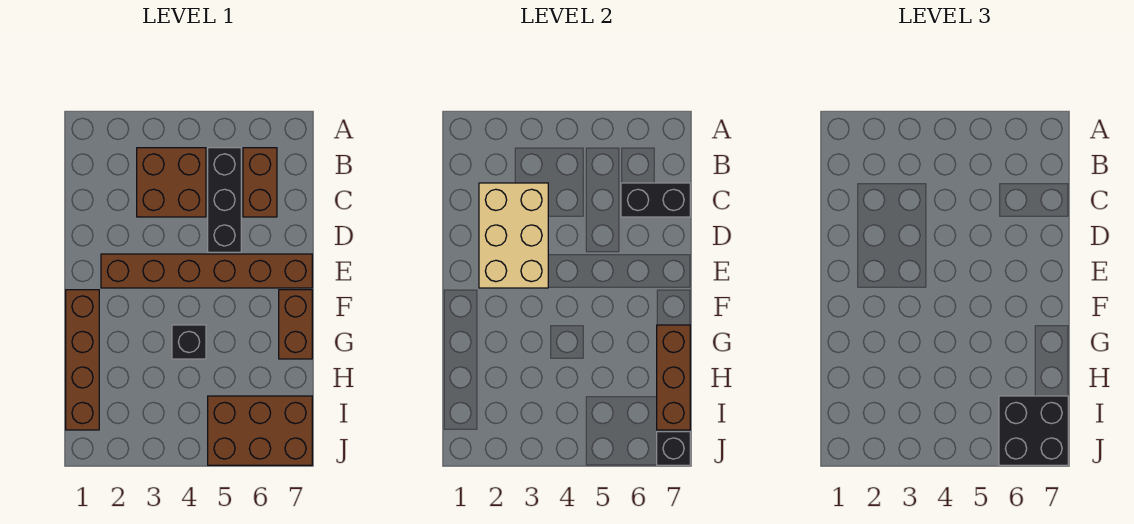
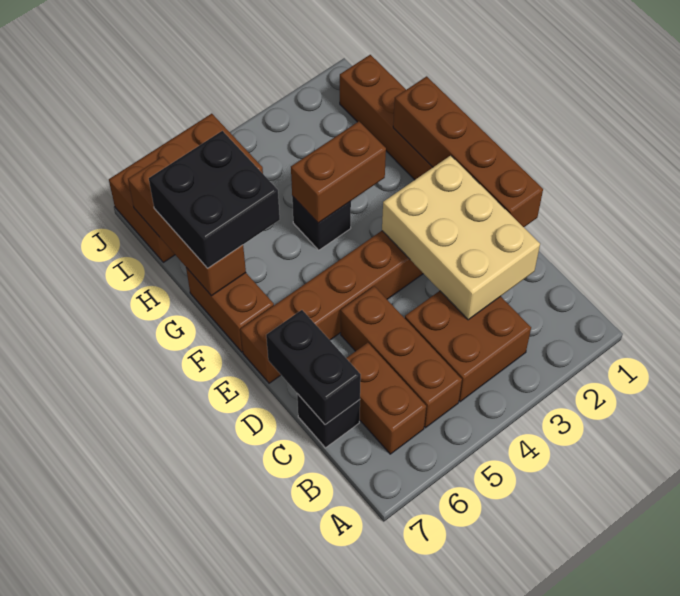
black 1x3 brick [208,148,241,252] -> brown 1x3 brick [341,286,462,428]
black 1x2 brick [621,183,690,217] -> black 1x2 brick turned to [266,310,361,425]
none -> brown 1x4 brick [393,76,543,227]
none -> brown 1x2 brick [291,121,386,223]
black 2x2 brick [999,396,1068,465] -> black 2x2 brick moved to [149,131,280,268]
black 1x1 brick [657,432,690,465] -> black 1x1 brick moved to [297,394,360,448]

